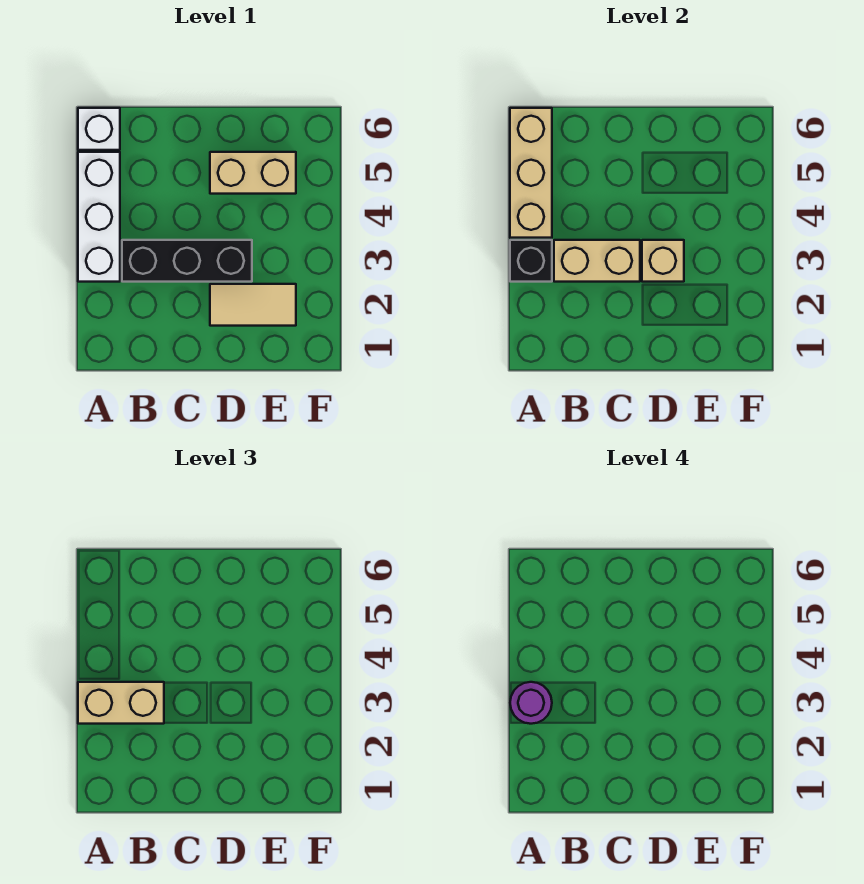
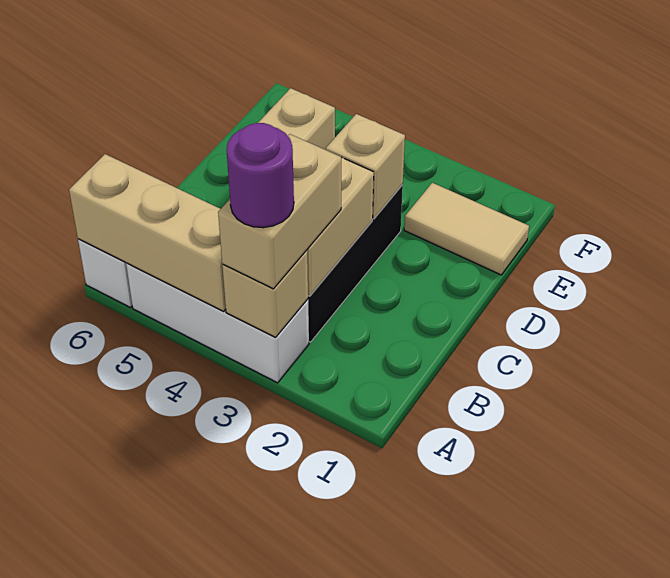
black 1x1 brick [510,240,552,282] -> tan 1x1 brick [222,250,308,337]
tan 1x2 tile [210,284,296,326] -> tan 1x2 tile turned to [404,183,529,275]

